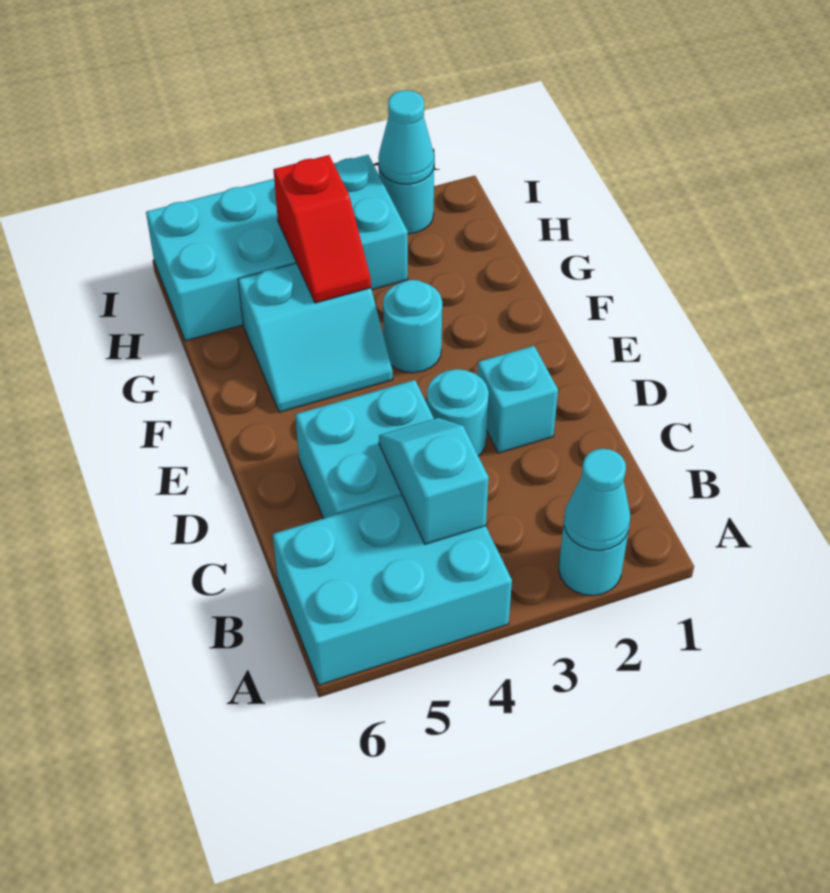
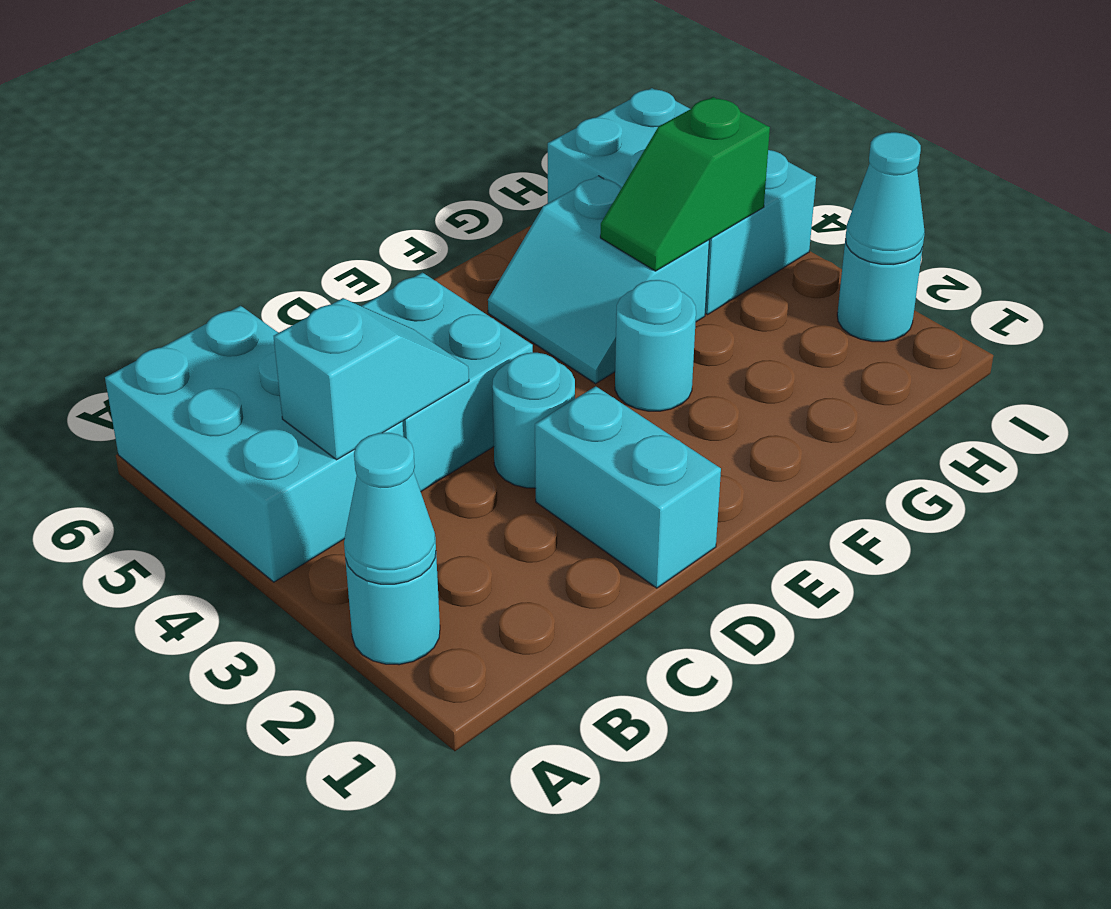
cyan 1x1 brick [478,346,558,453] -> cyan 1x2 brick [535,386,721,588]
red 1x2 slope [273,155,371,303] -> green 1x2 slope [600,97,770,271]
cyan 2x4 brick [146,155,408,341] -> cyan 2x3 brick [548,88,816,315]

